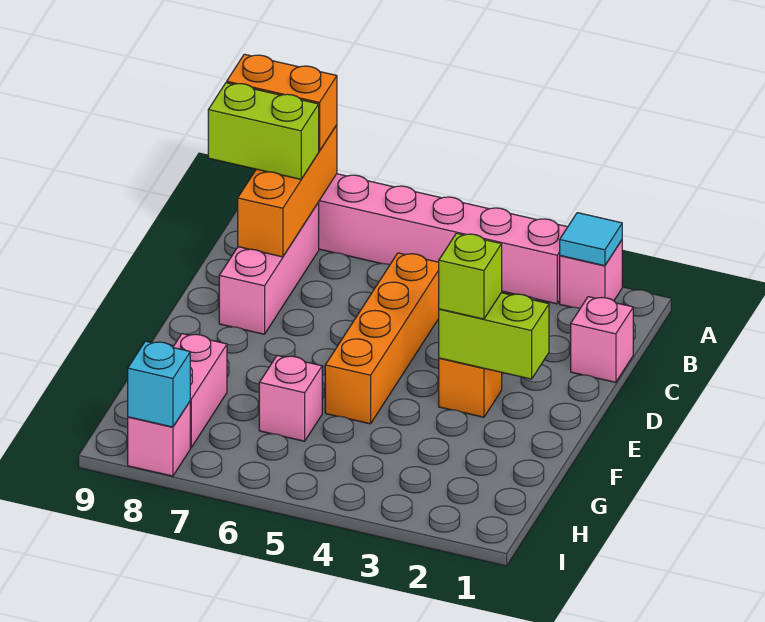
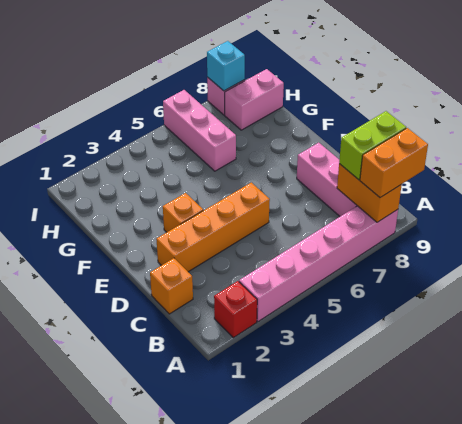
pink 1x1 brick [560,240,622,308] -> red 1x1 brick [214,281,257,338]
cyan 1x1 tile [560,213,622,266] -> none
orange 1x3 brick [238,125,337,257] -> orange 1x2 brick [337,164,402,222]
pink 1x1 brick [571,297,633,382] -> orange 1x1 brick [150,258,193,314]
orange 1x4 brick [325,253,439,424] -> orange 1x4 brick turned to [156,183,270,272]
lime 1x2 brick [439,293,549,379] -> none
lime 1x1 brick [439,233,502,319] -> none
pink 1x1 brick [259,356,322,441] -> pink 1x3 brick [163,90,236,171]
pink 1x2 brick [173,334,227,448] -> pink 1x2 brick turned to [225,69,284,130]

